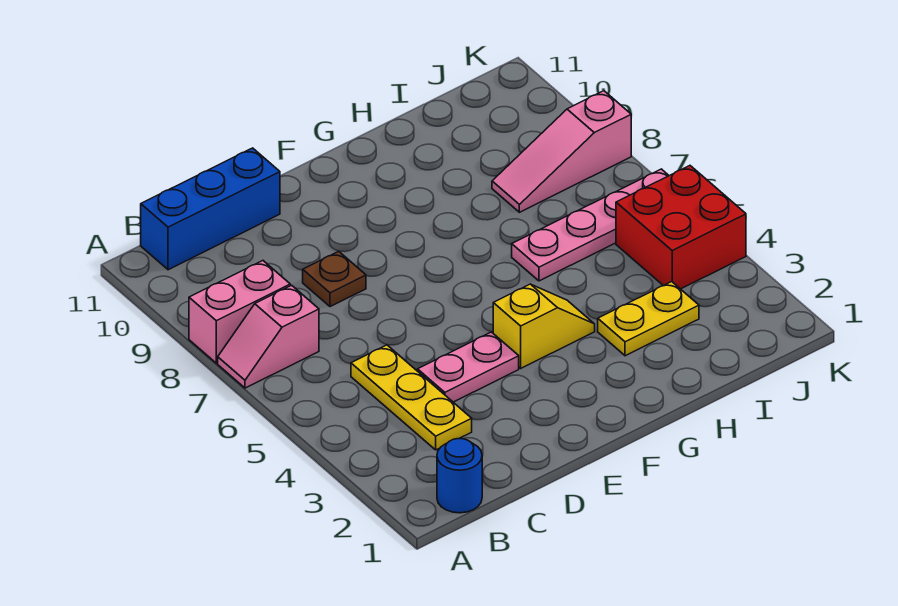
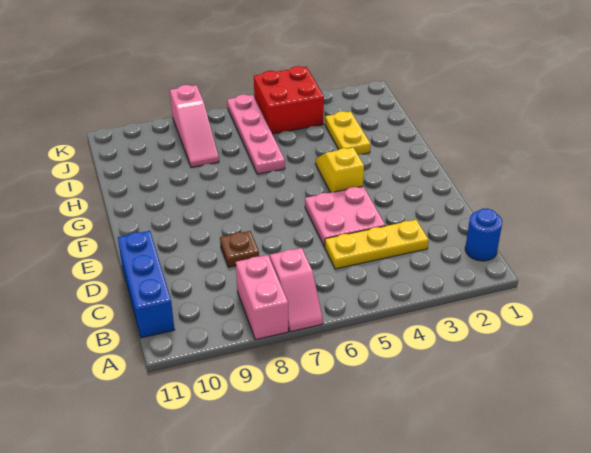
pink 1x2 plate [418,332,519,402] -> pink 2x2 plate [305,186,385,247]

